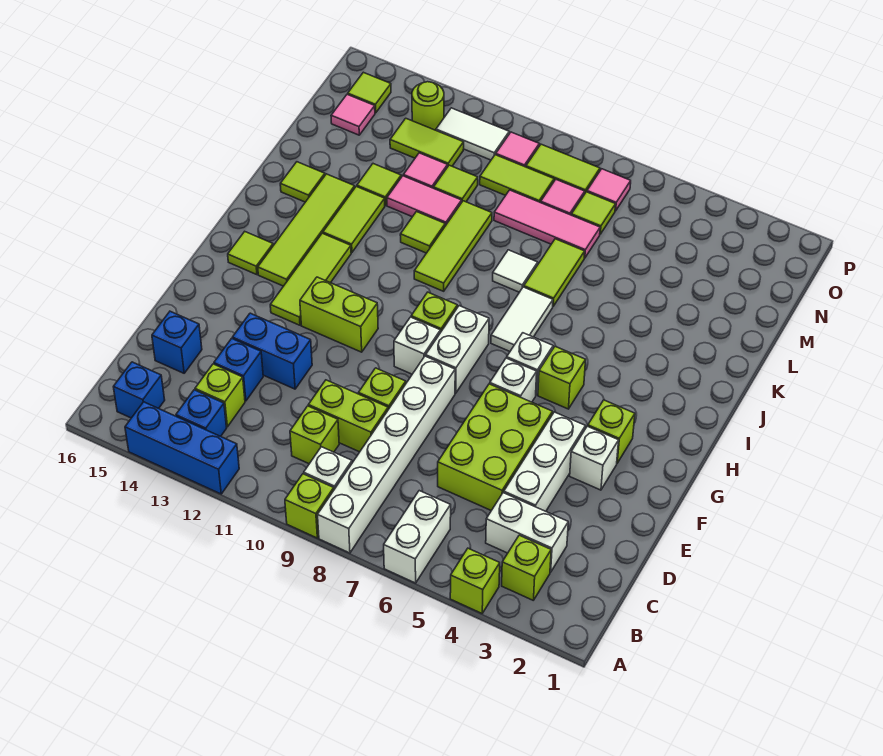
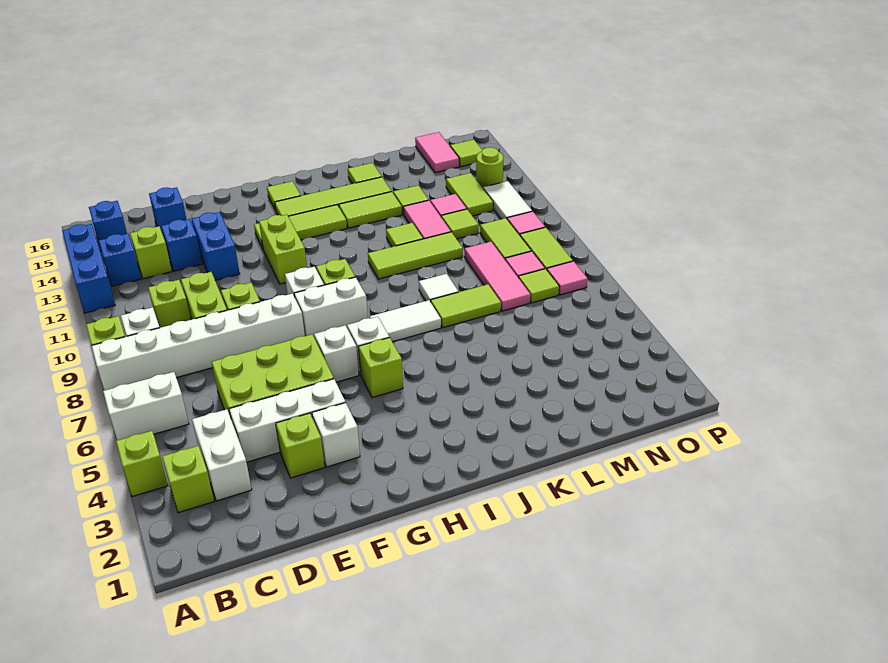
lime 1x1 brick [588,400,635,463] -> lime 1x1 brick moved to [276,413,325,478]
pink 1x1 tile [331,94,375,135] -> pink 1x2 tile [415,132,459,173]

